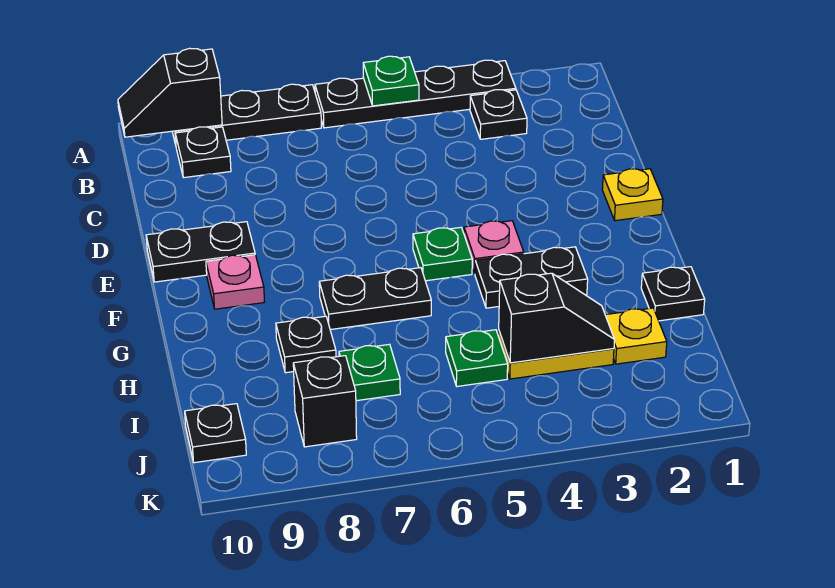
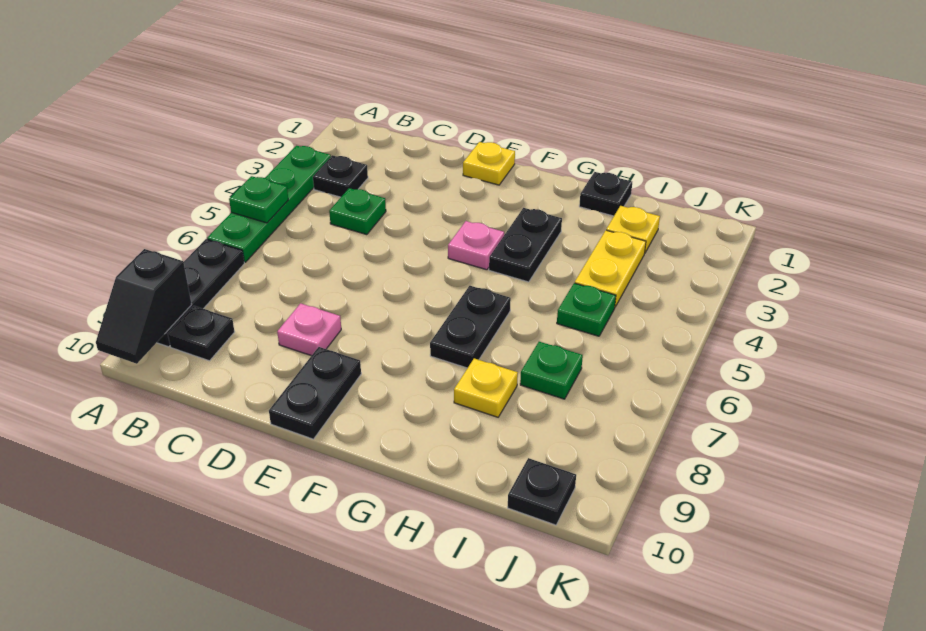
black 1x4 plate [315,60,516,128] -> green 1x4 plate [207,146,331,262]
green 1x1 plate [413,227,472,281] -> green 1x1 plate moved to [329,188,386,235]
pink 1x1 plate [206,255,264,309] -> pink 1x1 plate moved to [277,303,341,356]
black 1x1 plate [276,316,336,373] -> yellow 1x1 plate [454,358,518,417]
black 1x2 slope [499,273,615,363] -> none
black 1x1 brick [293,356,357,447] -> none

